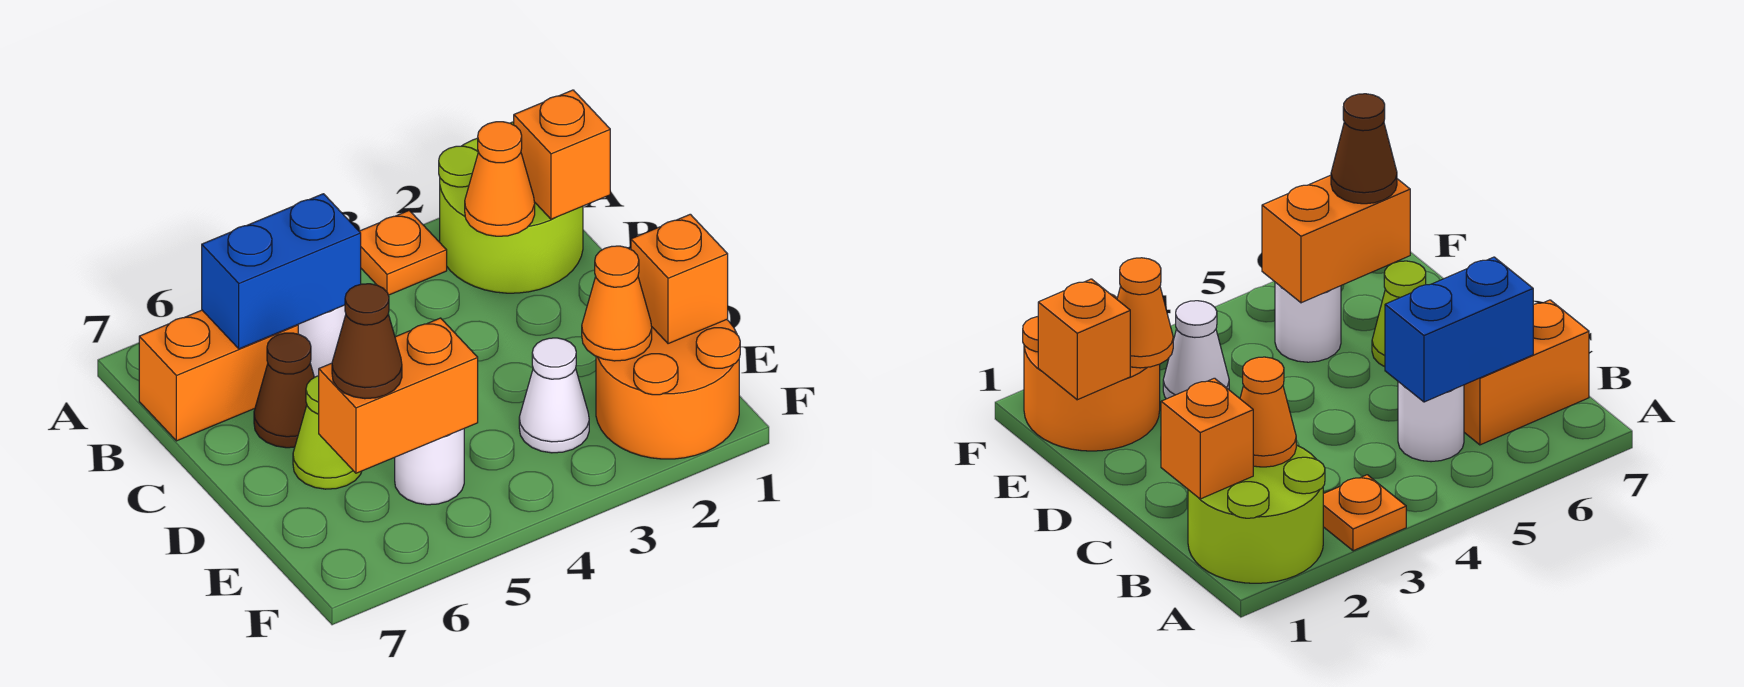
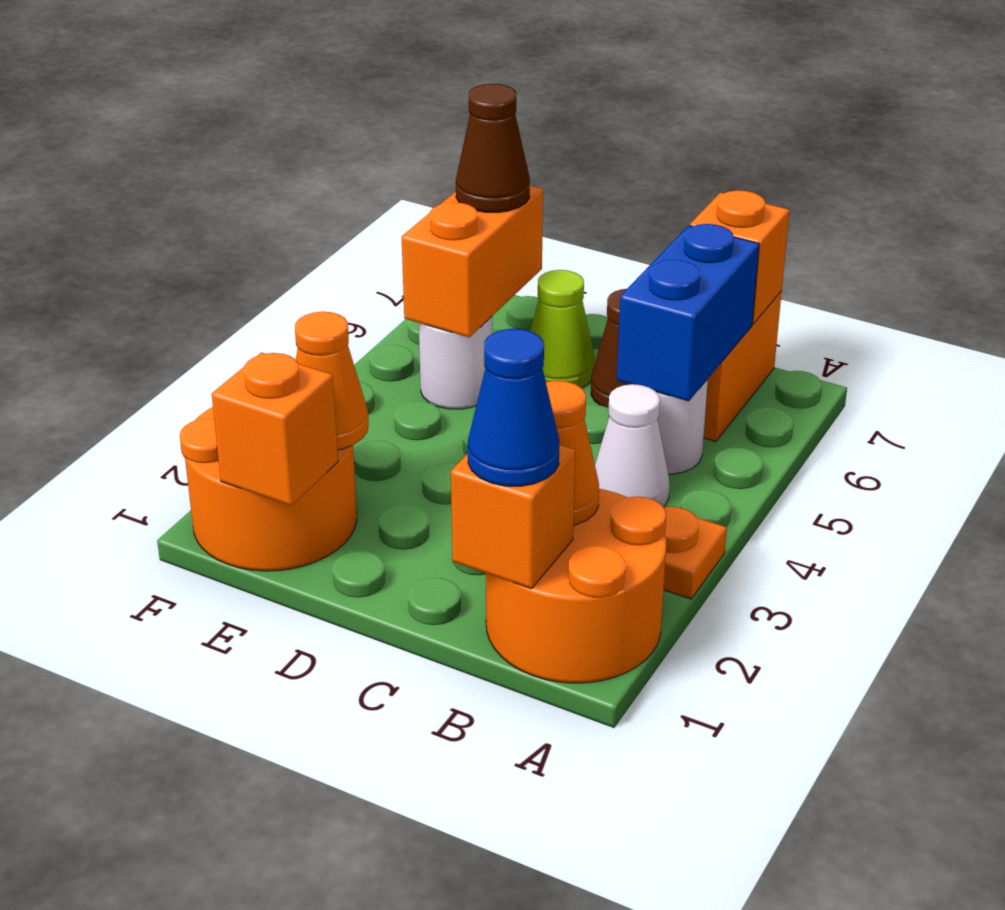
lime 2x2 round brick [439,122,583,293] -> orange 2x2 round brick [486,489,667,683]
none -> blue 1x1 cone [468,329,559,486]
none -> orange 1x1 brick [690,190,790,324]
white 1x1 cone [519,338,589,453] -> white 1x1 cone moved to [595,384,670,507]

